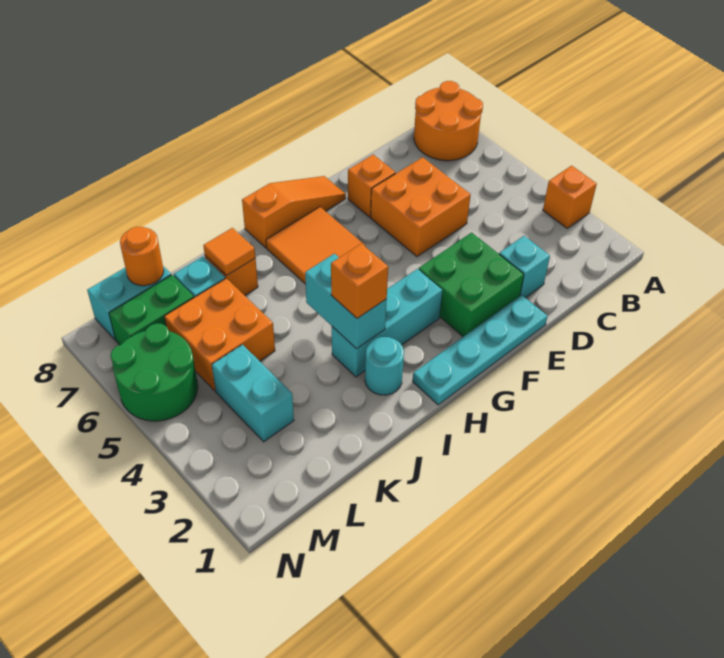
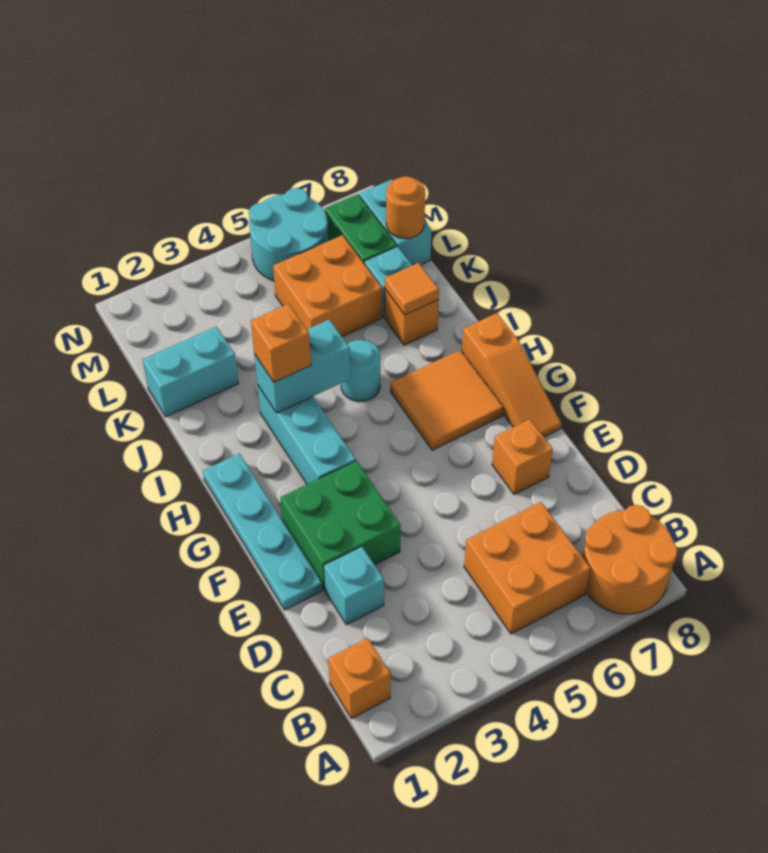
orange 1x1 brick [543,166,597,228] -> orange 1x1 brick moved to [328,638,391,719]
orange 2x2 brick [371,157,471,257] -> orange 2x2 brick moved to [464,502,591,634]
cyan 1x1 round brick [365,337,404,395] -> cyan 1x1 round brick moved to [341,340,380,402]
cyan 1x2 brick [212,345,294,442] -> cyan 1x2 brick moved to [143,327,238,417]
green 2x2 round brick [110,324,198,421] -> cyan 2x2 round brick [249,188,328,281]

